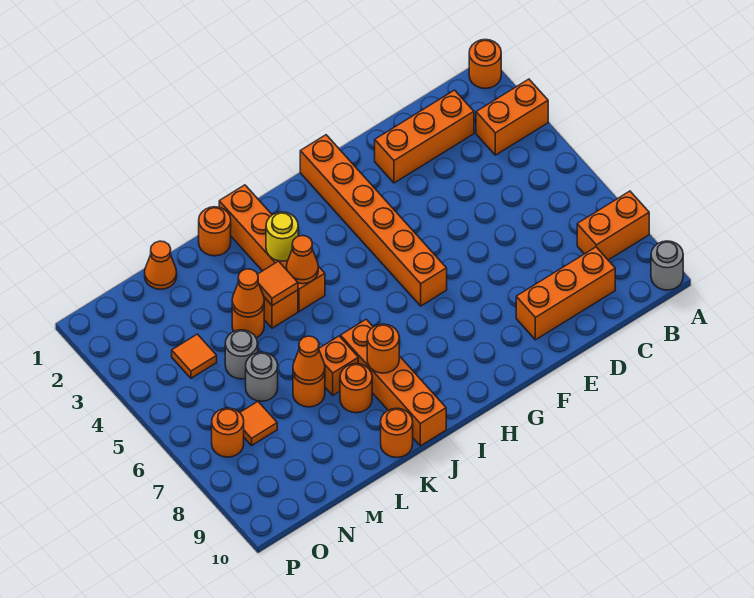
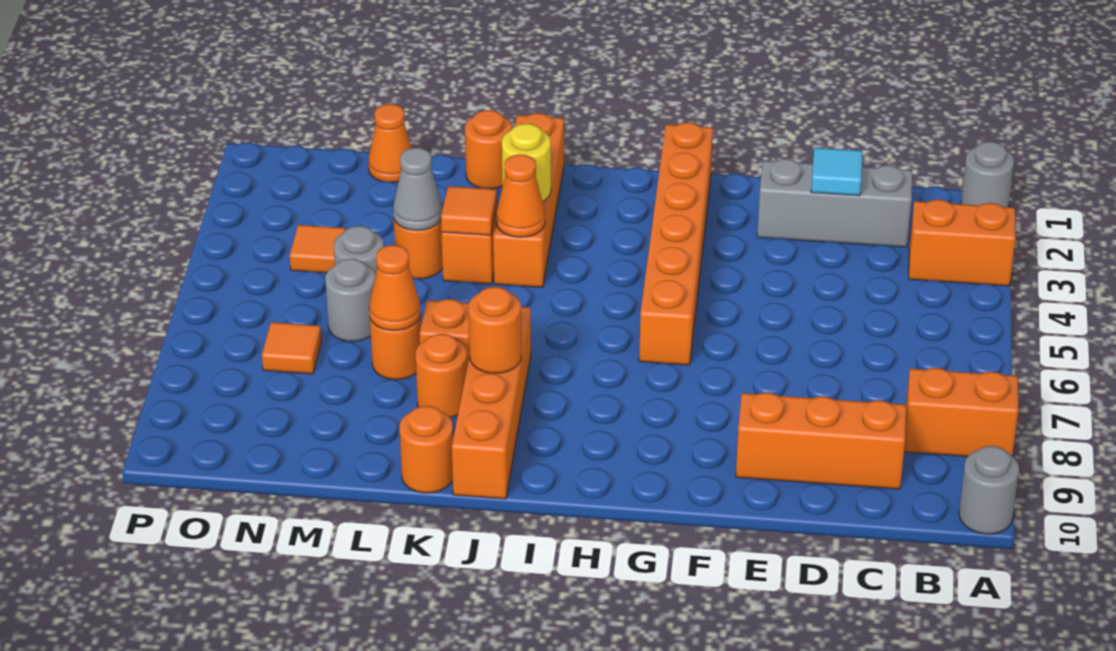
orange 1x1 round brick [469,40,501,89] -> grey 1x1 round brick [961,142,1014,207]
orange 1x3 brick [375,90,474,183] -> grey 1x3 brick [757,159,912,247]
none -> cyan 1x1 tile [811,148,863,196]
orange 1x1 cone [232,269,264,317] -> grey 1x1 cone [393,148,442,230]
orange 1x1 round brick [212,408,244,457] -> none

